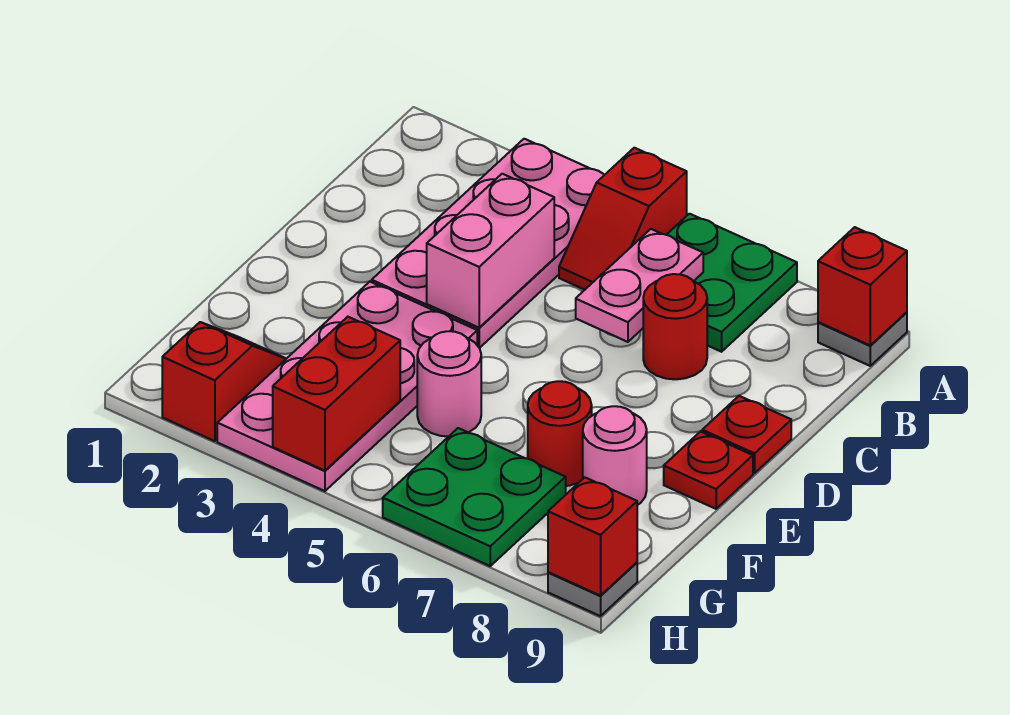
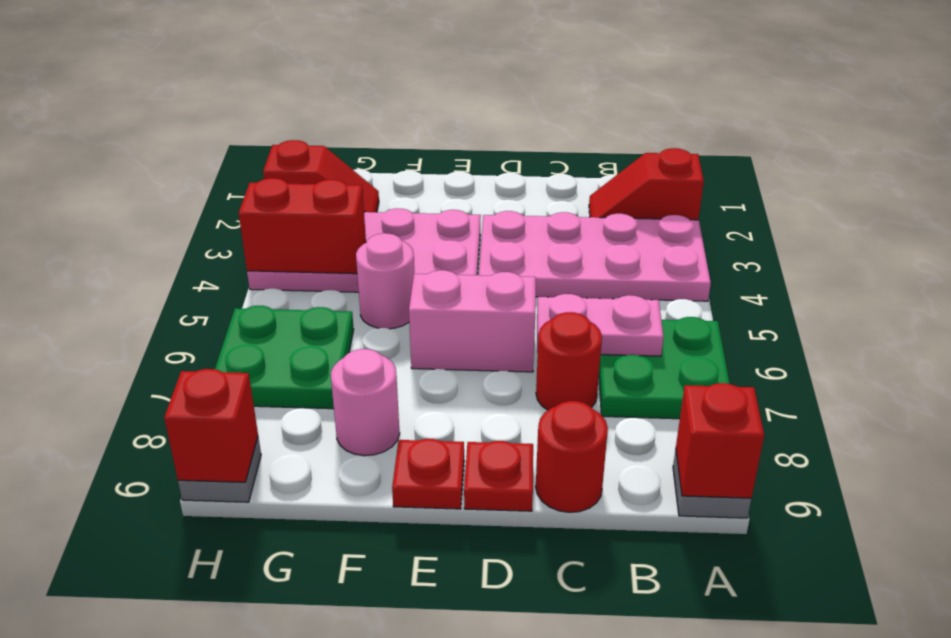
red 1x2 slope [559,148,687,290] -> red 1x2 slope moved to [589,148,704,220]
pink 1x2 brick [427,174,554,328] -> pink 1x2 brick moved to [409,270,536,372]
red 1x1 round brick [528,381,592,486] -> red 1x1 round brick moved to [536,401,608,512]

